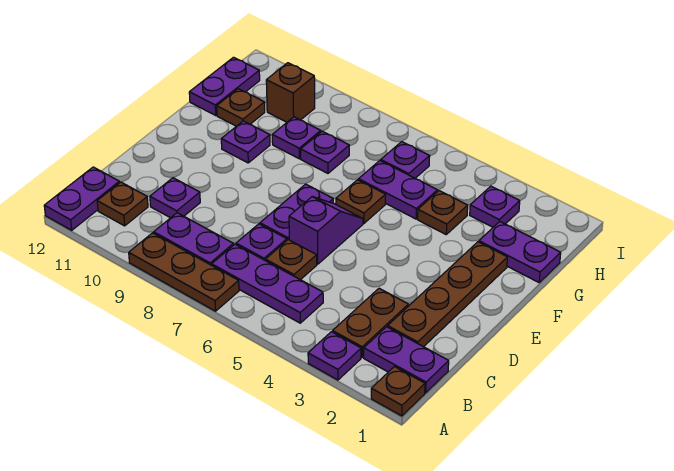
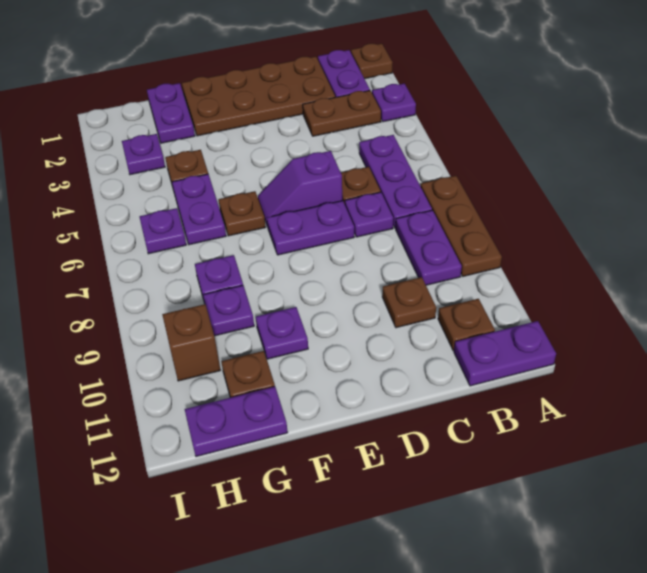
brown 1x4 plate [388,242,508,347] -> brown 2x4 plate [182,56,335,136]
purple 1x1 plate [150,178,200,218] -> brown 1x1 plate [382,277,436,328]

